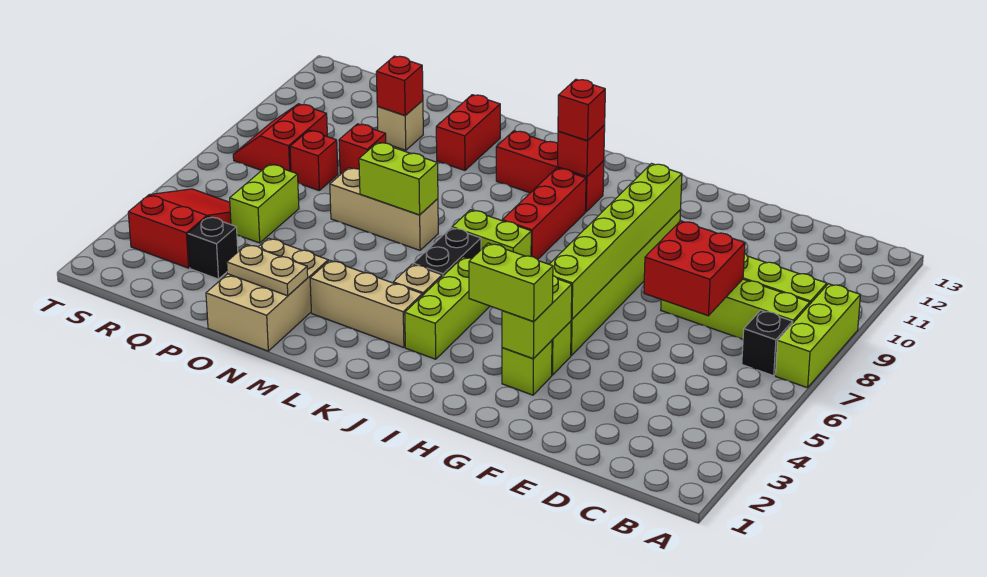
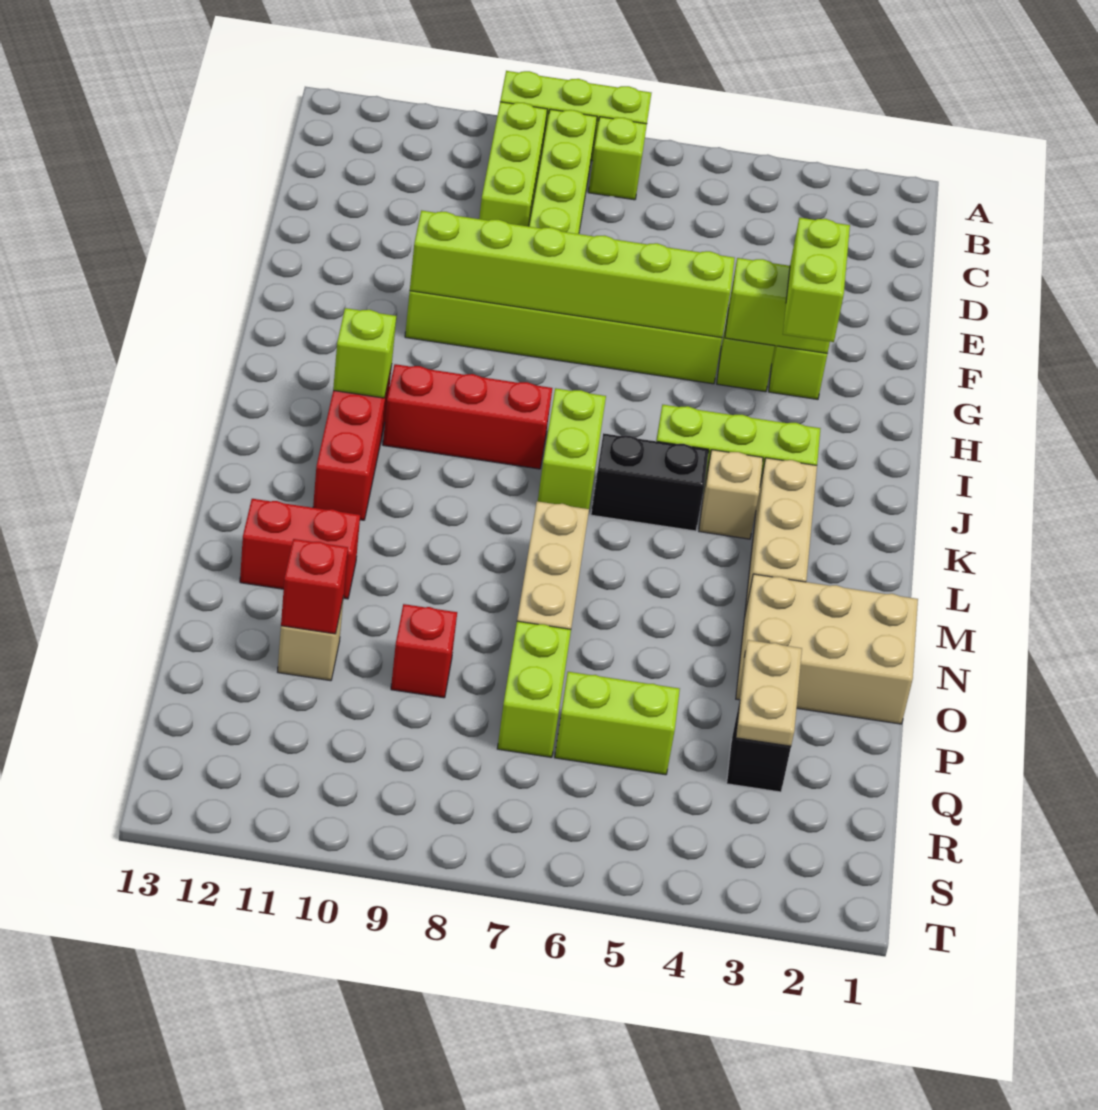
black 1x1 brick [742,310,793,376] -> lime 1x1 brick [588,117,647,200]
red 2x2 brick [644,221,745,316] -> none
red 1x1 brick [558,125,605,177] -> lime 1x1 brick [333,308,396,398]
red 1x1 brick [558,79,605,141] -> none
lime 1x2 brick [359,142,438,215] -> lime 1x2 brick moved to [497,621,571,757]
tan 1x2 plate [227,245,308,296] -> tan 1x2 plate moved to [736,640,802,746]
red 1x1 brick [290,131,338,190] -> none
red 2x3 slope [128,189,231,268] -> none
red 2x2 slope [233,104,327,171] -> none

